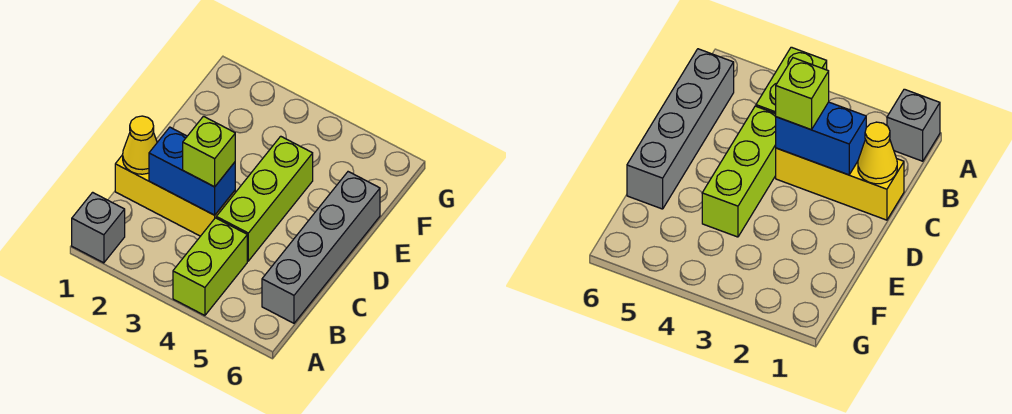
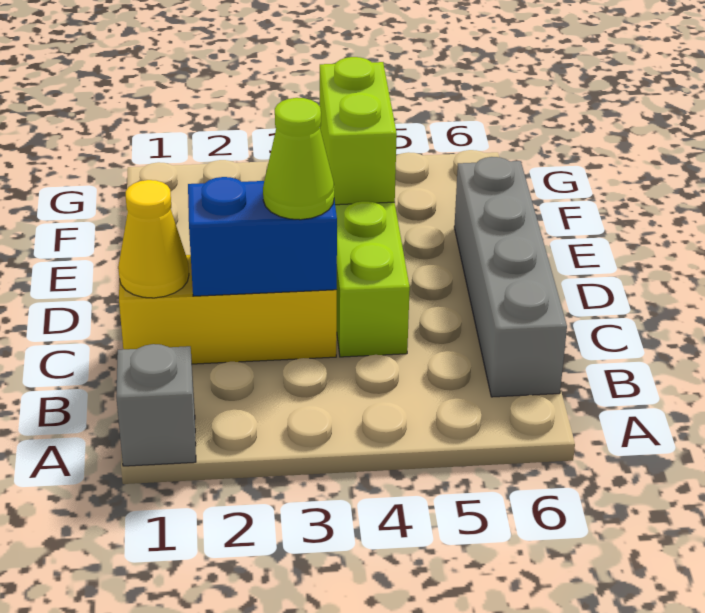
lime 1x2 brick [173,218,247,315] -> lime 1x2 brick moved to [320,57,397,205]
lime 1x1 brick [183,116,235,187] -> lime 1x1 cone [263,98,334,220]

